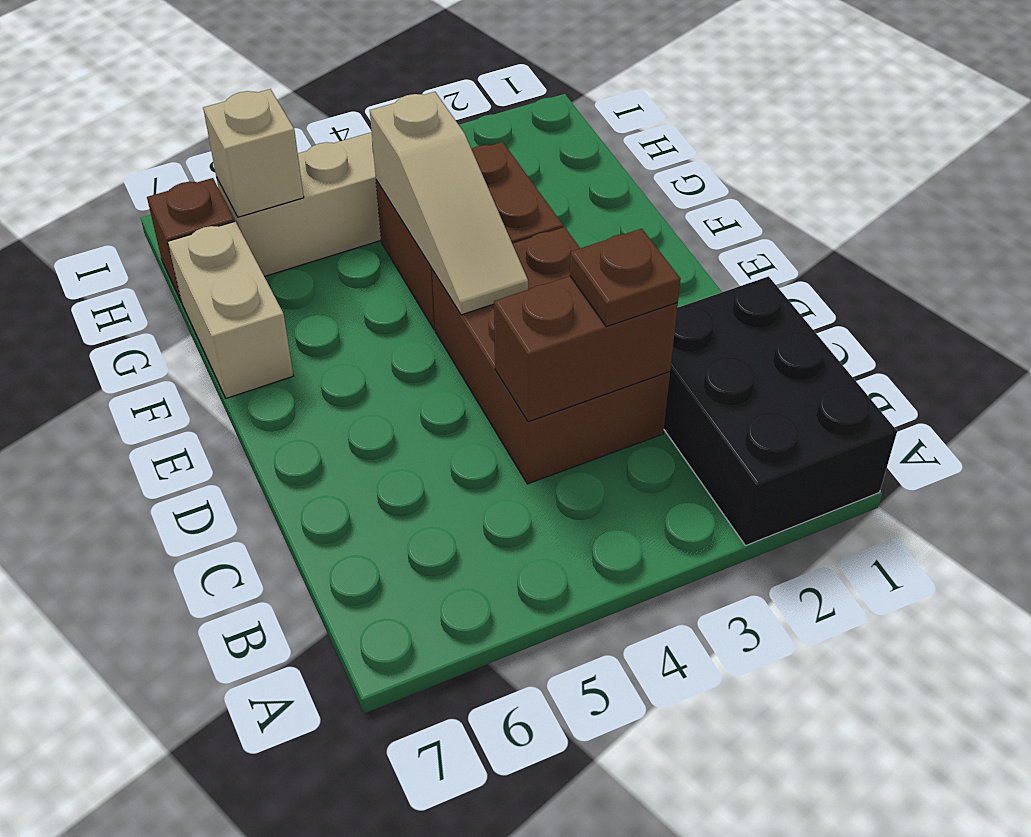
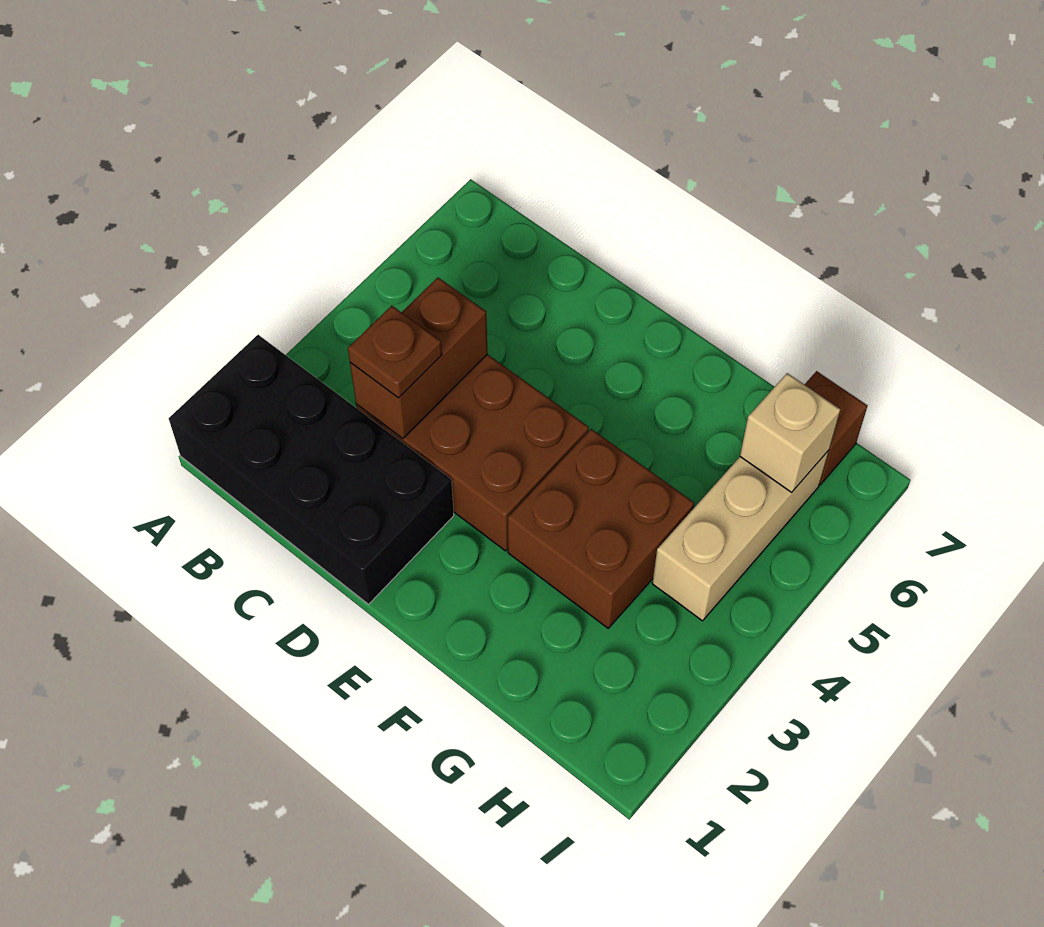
black 2x3 brick [664,276,897,545] -> black 2x4 brick [169,335,454,604]
tan 1x3 slope [370,92,528,315] -> none
tan 1x2 brick [168,221,294,398] -> none

